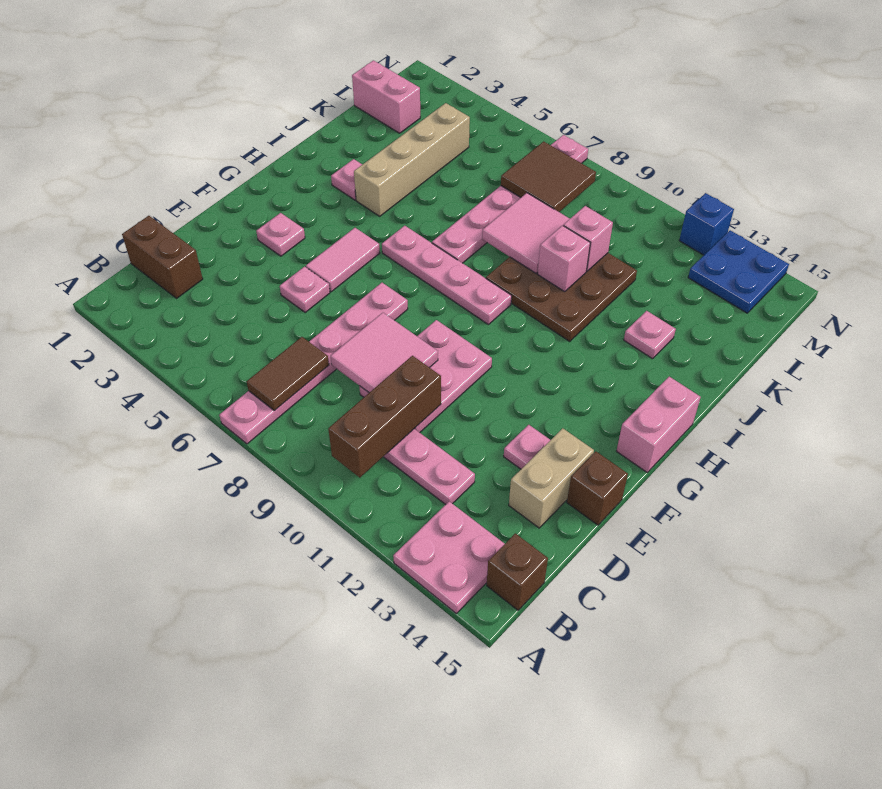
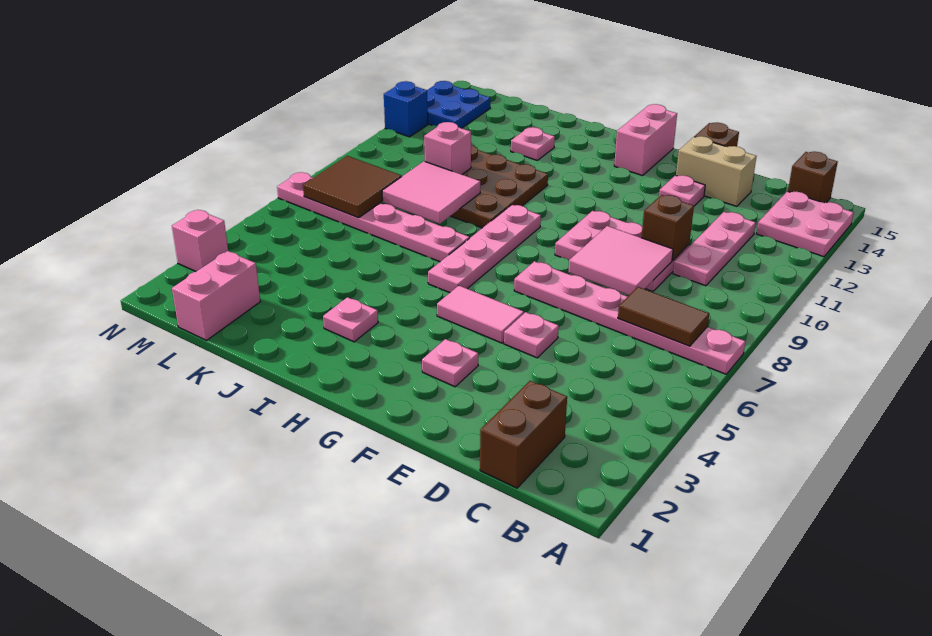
brown 1x3 brick [328,356,441,478] -> brown 1x1 brick [641,195,694,260]
pink 1x2 brick [617,376,701,472] -> pink 1x2 brick turned to [614,104,677,176]
tan 1x4 brick [354,103,470,216] -> none
pink 1x1 brick [538,226,590,292] -> pink 1x1 brick moved to [172,210,228,272]

